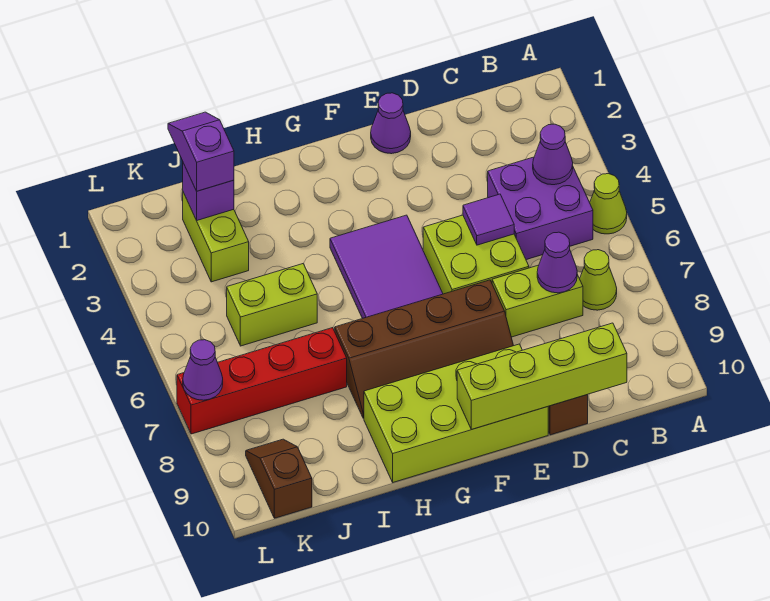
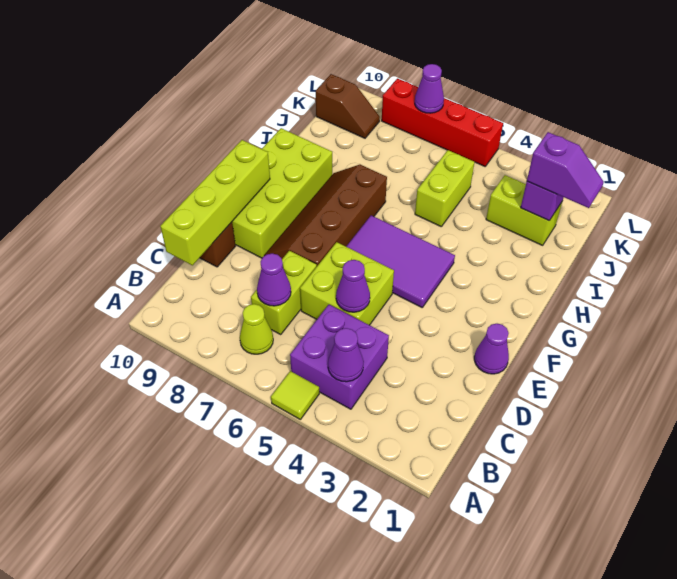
lime 1x1 cone [590,174,627,234] -> lime 1x1 tile [271,371,319,419]
purple 1x1 tile [463,194,514,245] -> purple 1x1 cone [336,260,370,312]
red 1x4 brick [177,328,347,434] -> red 1x4 brick turned to [382,79,503,166]

